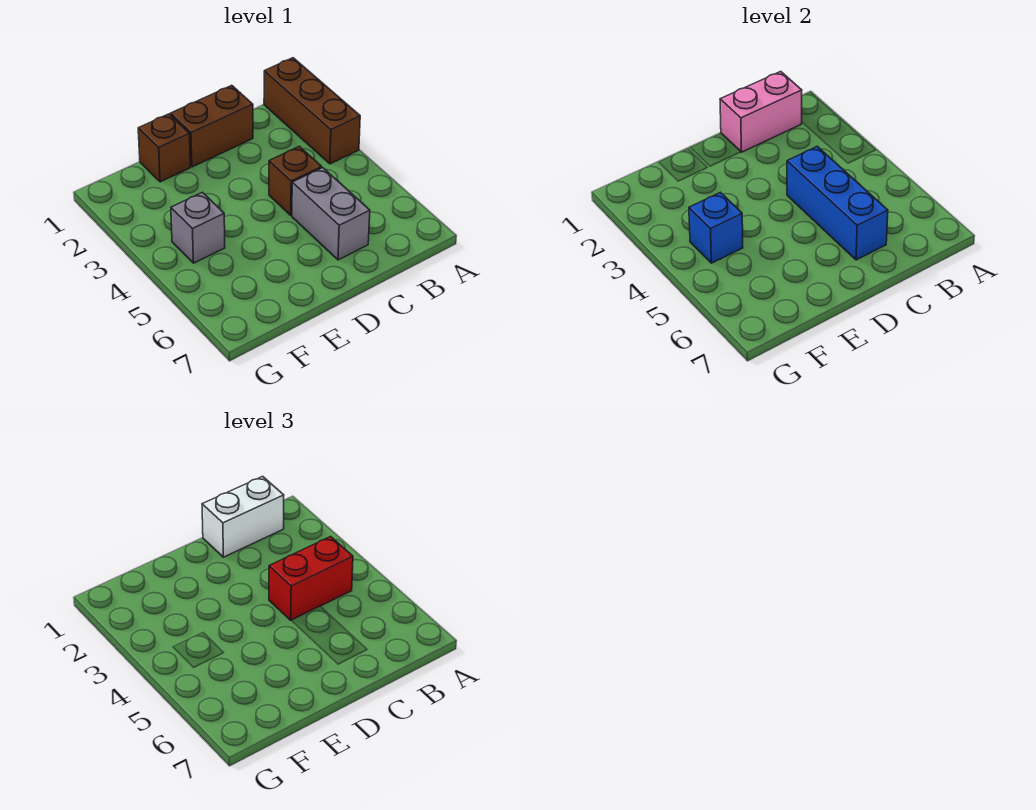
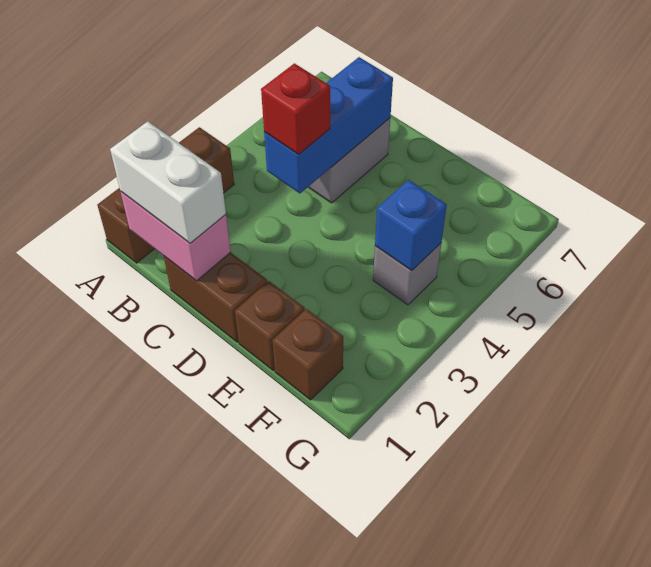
red 1x2 brick [269,537,353,620] -> red 1x1 brick [261,63,330,154]
brown 1x1 brick [269,146,322,215] -> brown 1x1 brick moved to [272,309,343,400]

